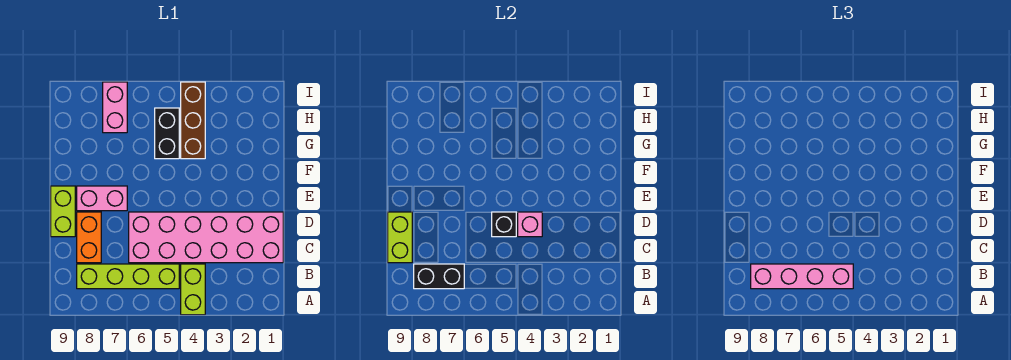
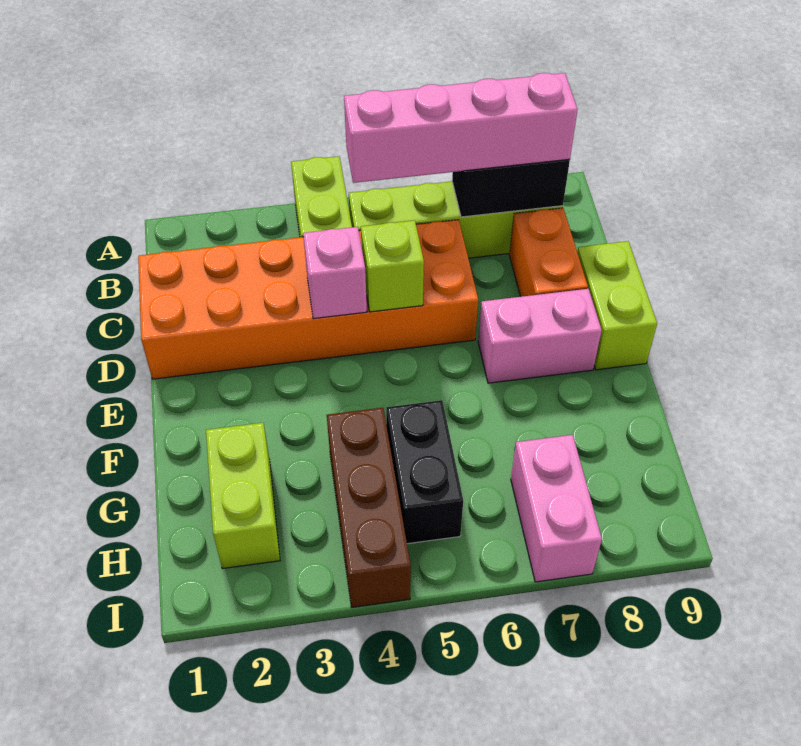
pink 2x6 brick [129,212,283,263] -> orange 2x6 brick [138,220,478,379]
lime 1x2 brick [388,212,412,263] -> lime 1x2 brick moved to [206,423,280,569]
black 1x1 brick [492,212,516,237] -> lime 1x1 brick [361,220,424,312]

